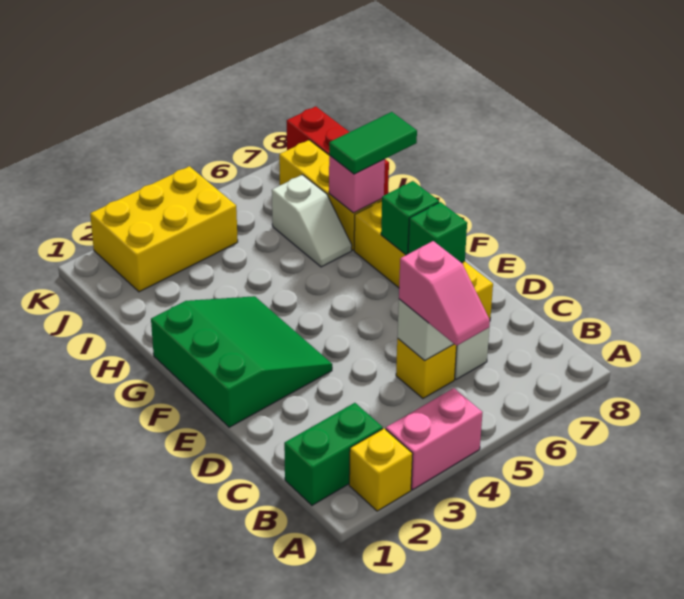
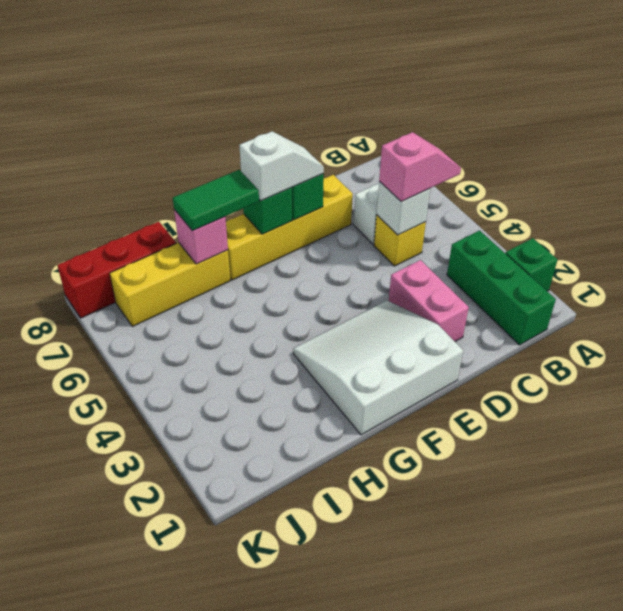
yellow 1x1 brick [349,429,413,511] -> green 1x1 brick [505,238,557,291]
pink 1x2 brick [386,388,483,490] -> pink 1x2 brick moved to [389,260,469,341]
green 1x2 brick [284,403,383,505] -> green 1x3 brick [447,231,556,345]
green 3x3 slope [151,296,332,427] -> white 3x3 slope [293,301,463,435]
white 1x2 slope [272,175,352,267] -> white 1x2 slope moved to [239,131,324,201]
green 1x2 tile [329,112,417,174] -> green 1x2 tile turned to [173,170,259,231]
yellow 2x3 brick [90,166,238,292] -> none

